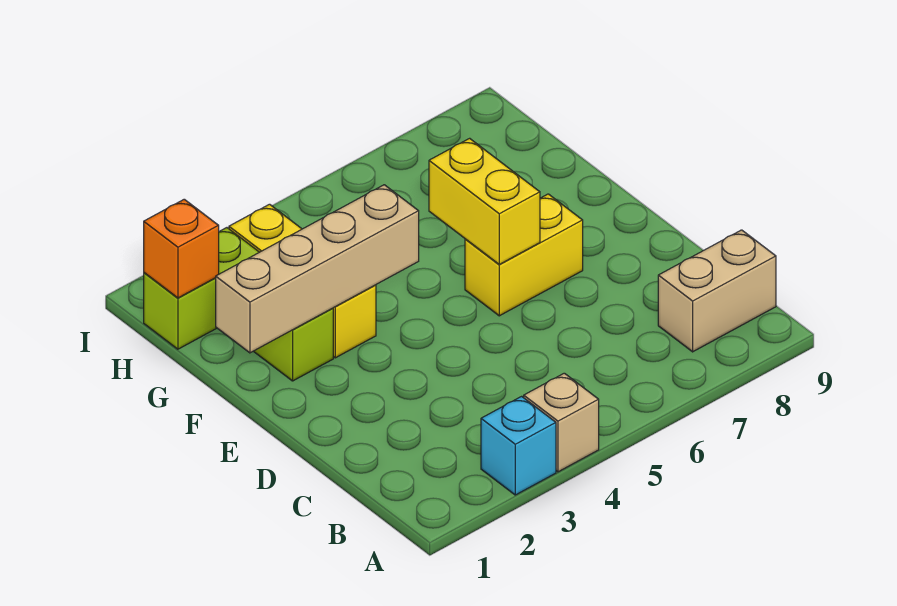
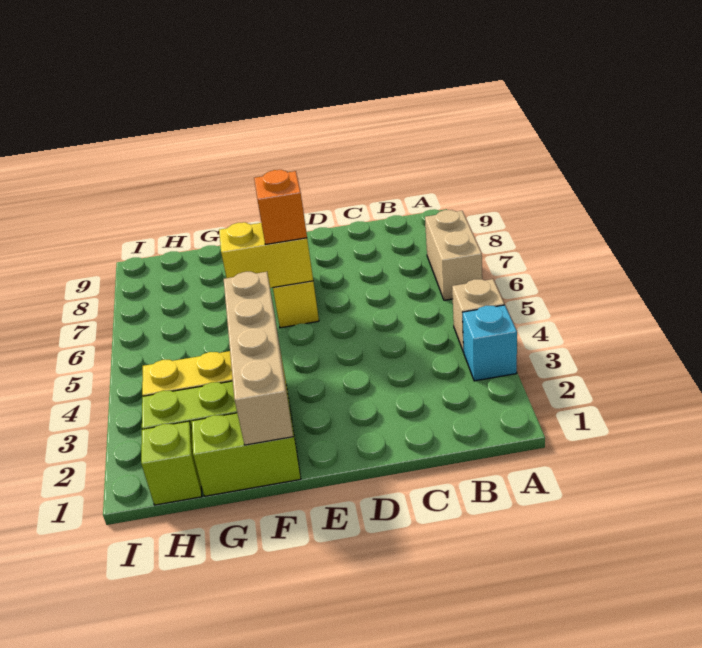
tan 1x2 brick [658,230,776,352] -> tan 1x2 brick moved to [425,210,482,300]
none -> lime 1x2 brick [192,413,301,496]
orange 1x1 brick [144,199,219,298] -> orange 1x1 brick moved to [254,170,307,244]

